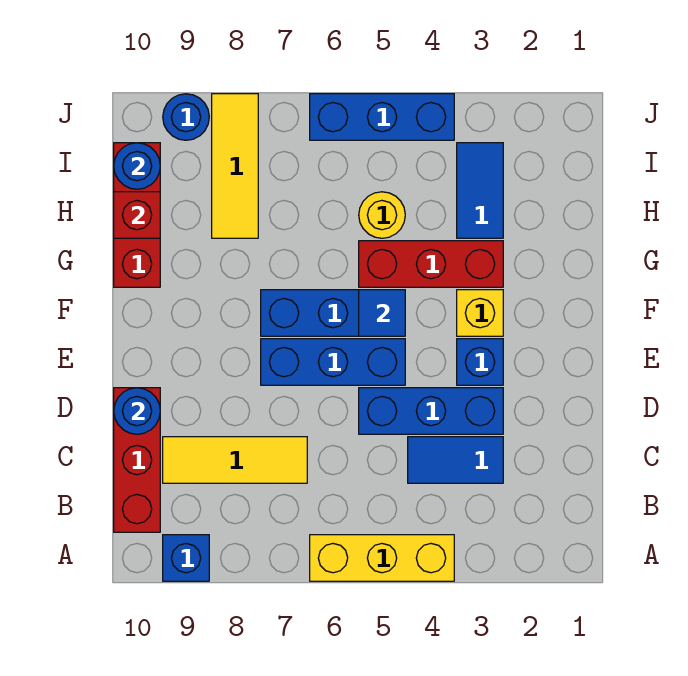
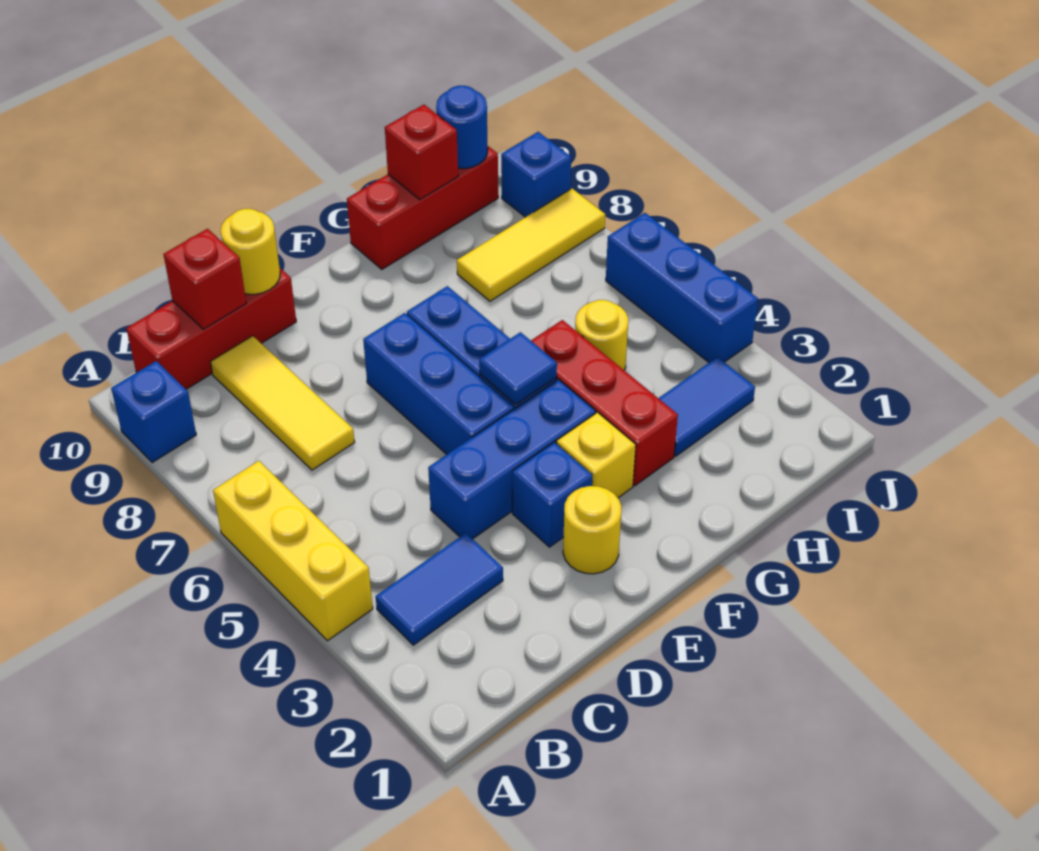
blue 1x2 tile [408,437,503,483] -> blue 1x2 tile turned to [376,533,503,645]
none -> red 1x1 brick [163,229,246,329]
blue 1x3 brick [359,388,503,434] -> blue 1x3 brick turned to [428,380,596,539]
blue 1x1 round brick [114,388,160,434] -> yellow 1x1 round brick [220,209,280,294]
none -> yellow 1x1 round brick [563,486,621,574]
blue 1x1 round brick [163,94,209,140] -> blue 1x1 brick [501,132,571,217]

